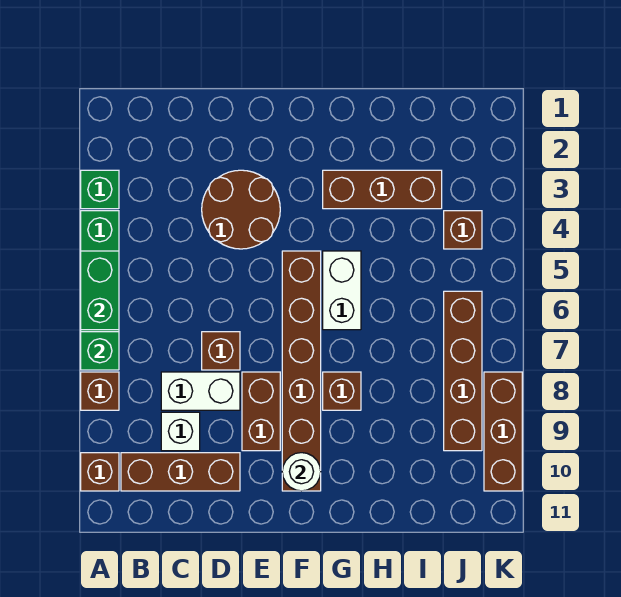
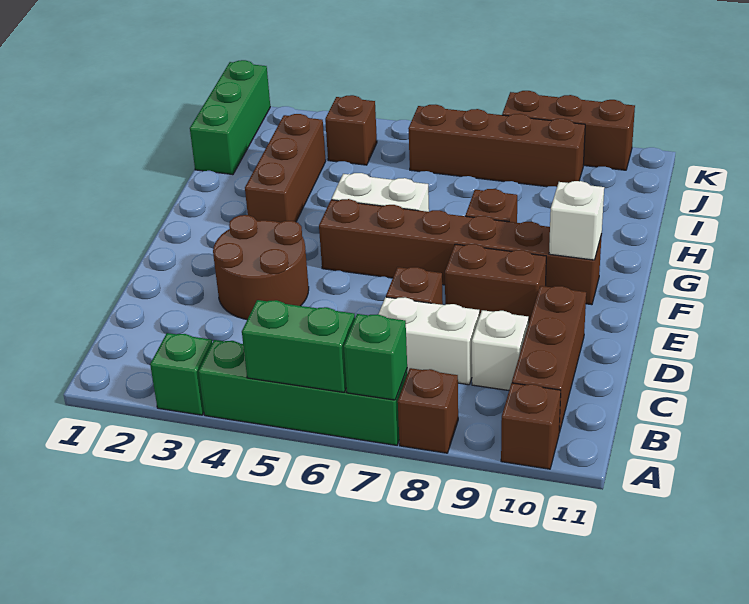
white 1x2 brick [161,372,240,410] -> white 1x2 brick turned to [379,297,479,385]
white 1x1 round brick [282,453,321,491] -> white 1x1 brick [549,181,604,260]
none -> green 1x3 brick [190,60,270,175]

